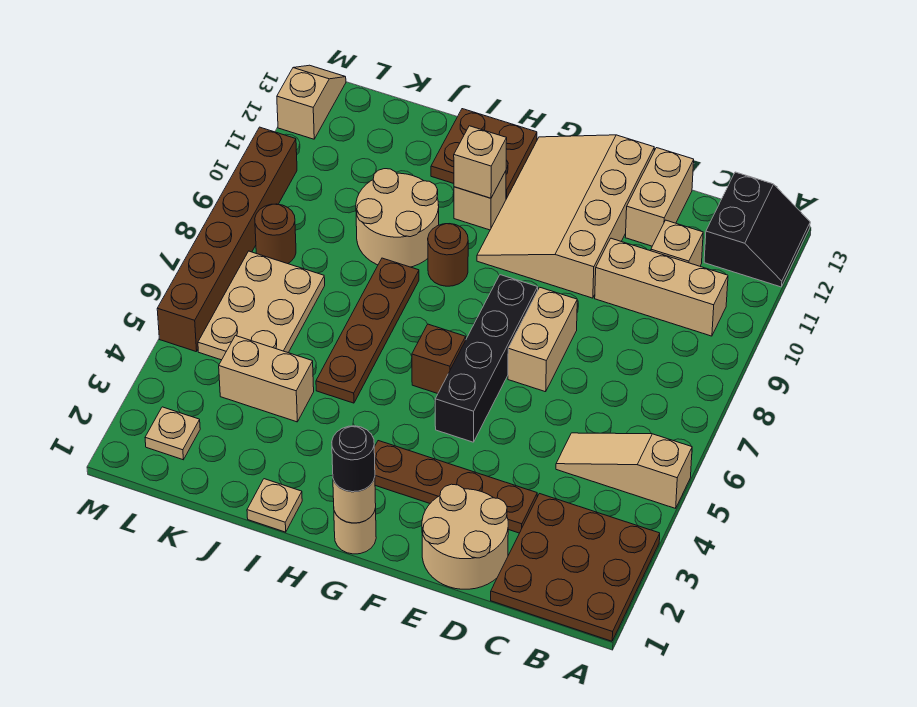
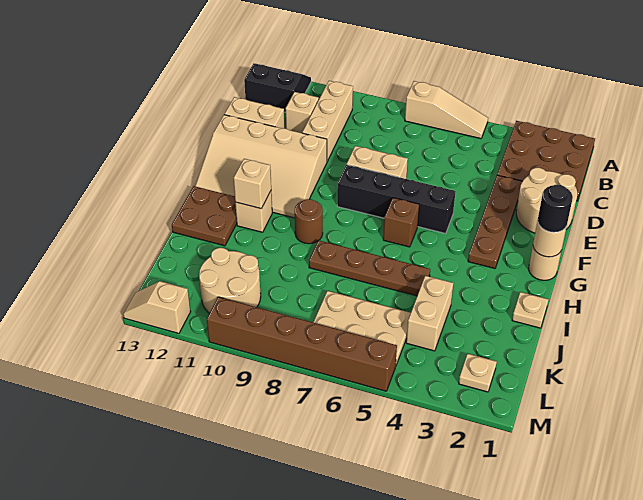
tan 1x3 slope [556,433,692,508] -> tan 1x3 slope turned to [405,81,488,139]
tan 2x2 round brick [356,169,439,267] -> tan 2x2 round brick moved to [199,248,261,313]
brown 1x1 round brick [255,204,296,264] -> none

